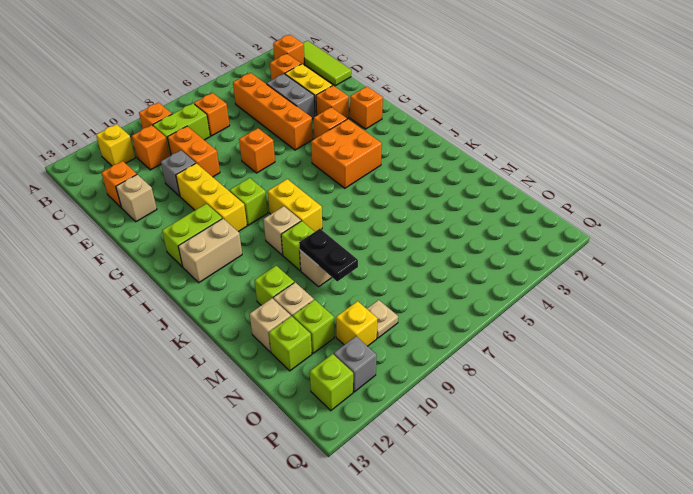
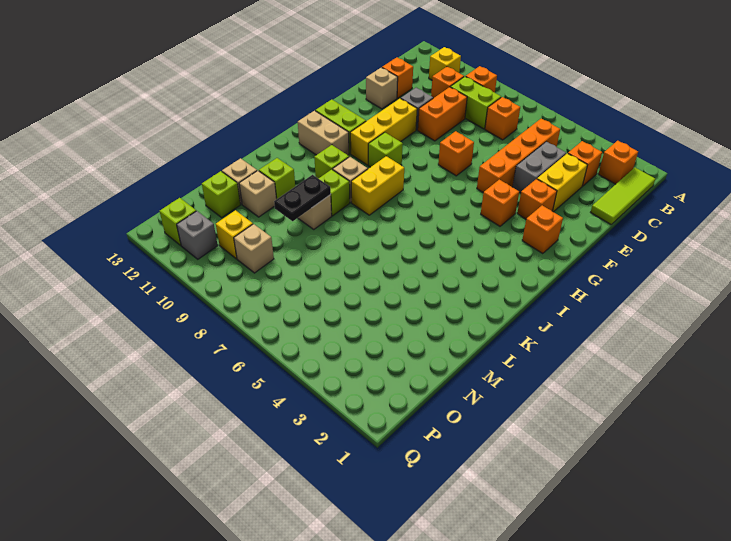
orange 2x2 brick [311,119,382,188] -> none
lime 1x1 brick [293,300,334,353] -> lime 1x1 brick moved to [314,145,349,178]
tan 1x1 plate [367,300,398,338] -> tan 1x1 brick [234,224,274,273]

